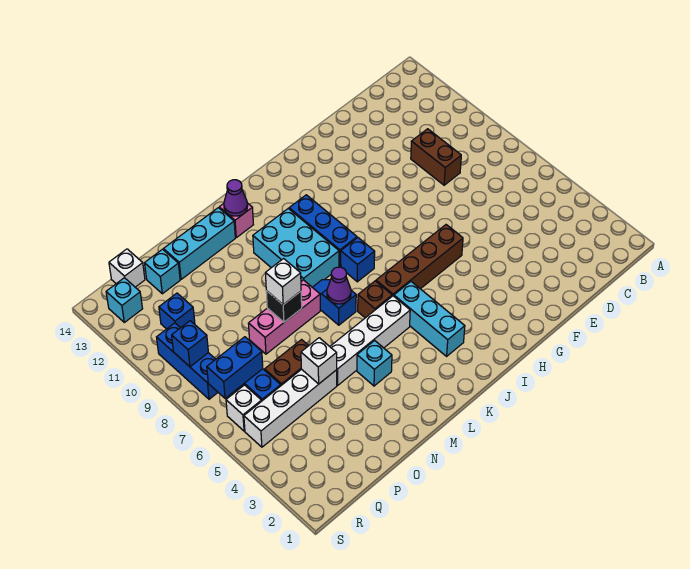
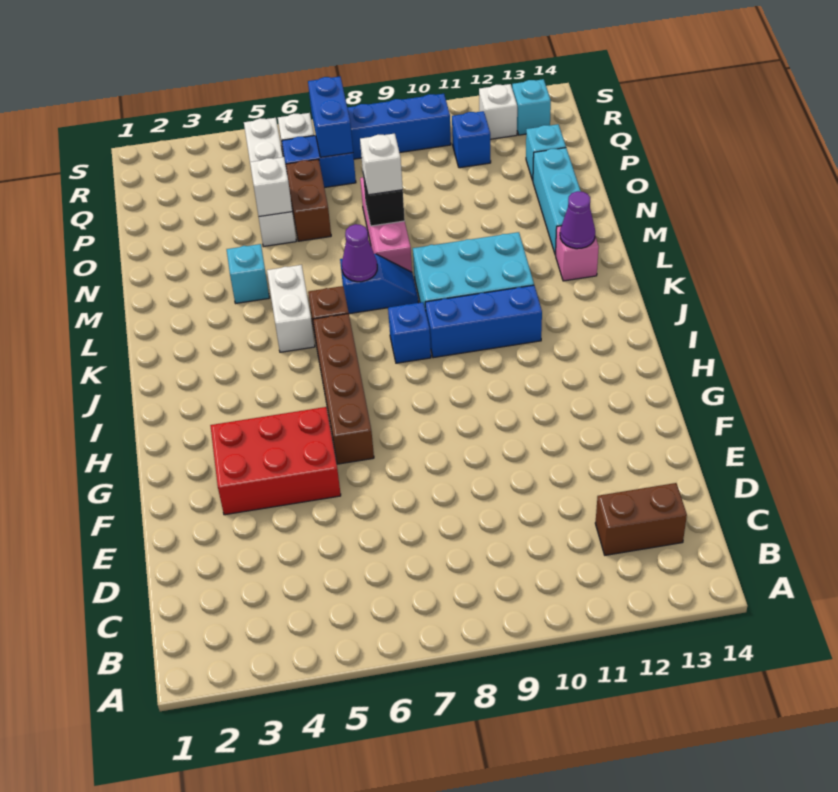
brown 1x2 brick [411,129,461,185] -> brown 1x2 brick moved to [595,483,687,555]
none -> red 2x3 brick [210,407,341,515]
cyan 1x3 brick [394,282,465,356] -> none
white 1x4 brick [330,296,410,385] -> white 1x2 brick [267,265,315,352]
white 1x1 brick [109,249,145,287] -> white 1x1 brick moved to [479,84,517,139]
blue 1x1 brick [172,321,208,367] -> none

